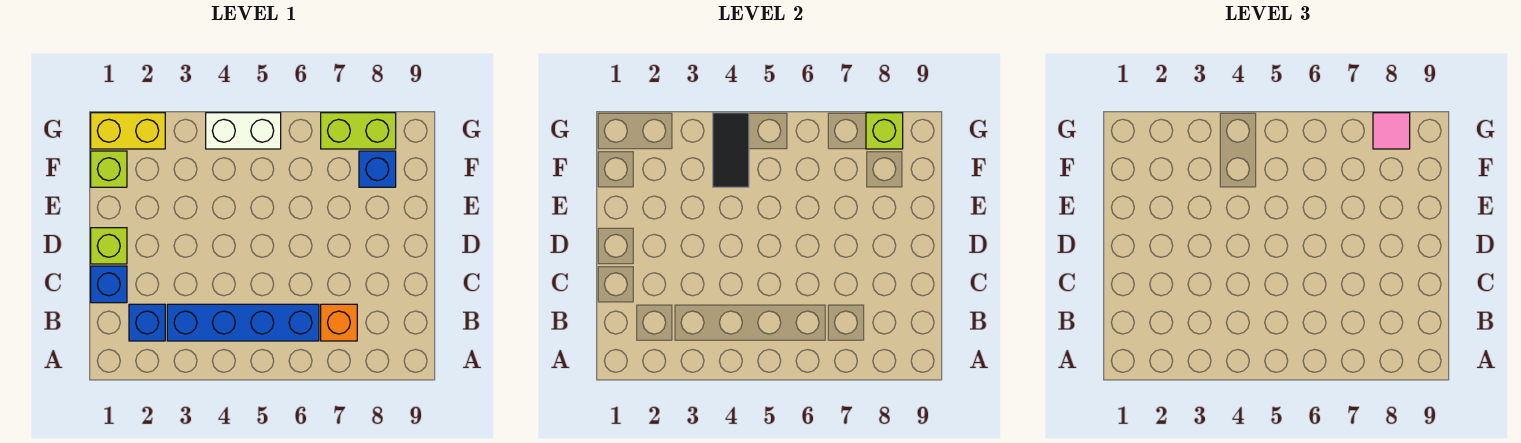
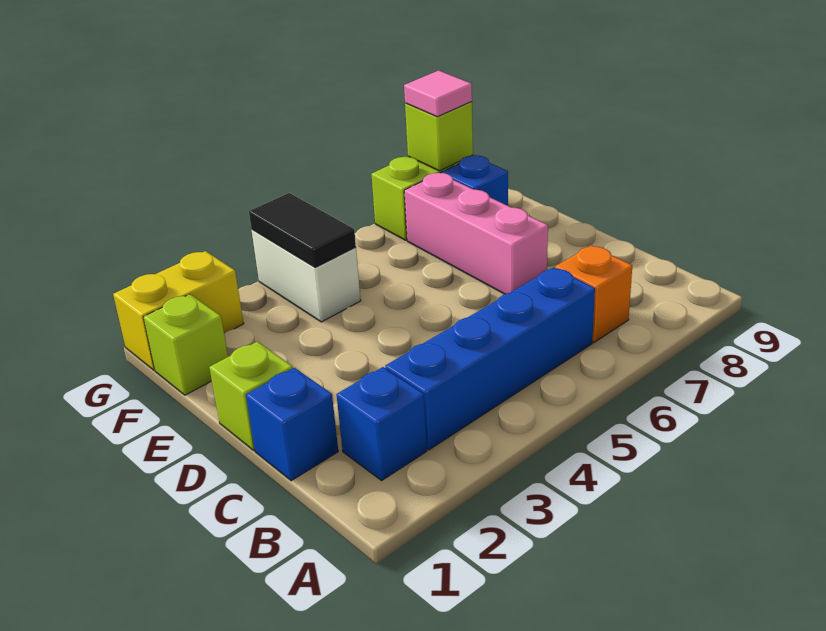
none -> pink 1x3 brick [404,173,548,294]
white 1x2 brick [206,113,281,149] -> white 1x2 brick turned to [252,230,361,322]

